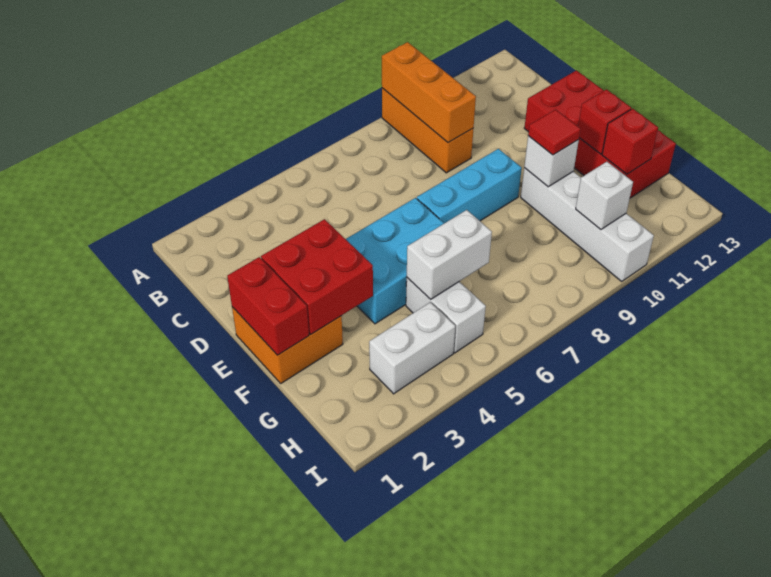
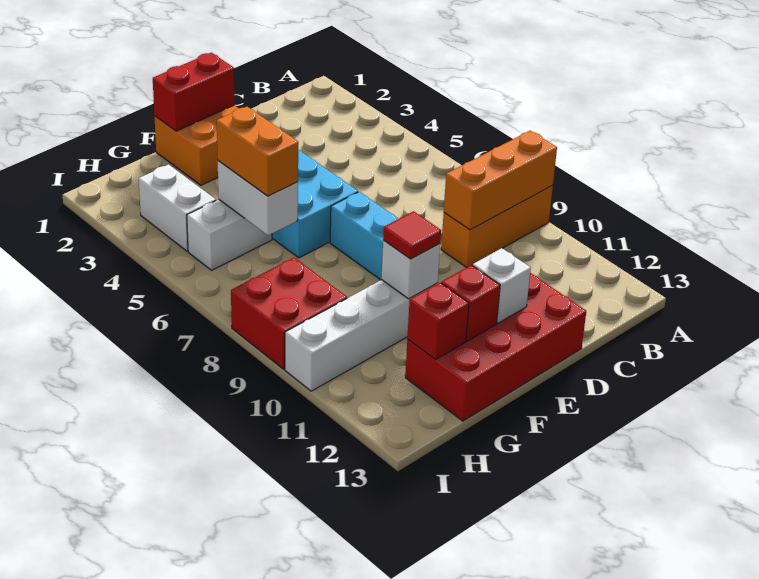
red 2x2 brick [261,219,373,334] -> red 2x2 brick moved to [231,258,347,369]
none -> orange 1x2 brick [217,107,298,196]
white 1x1 brick [576,162,633,229] -> white 1x1 brick moved to [473,248,531,323]

